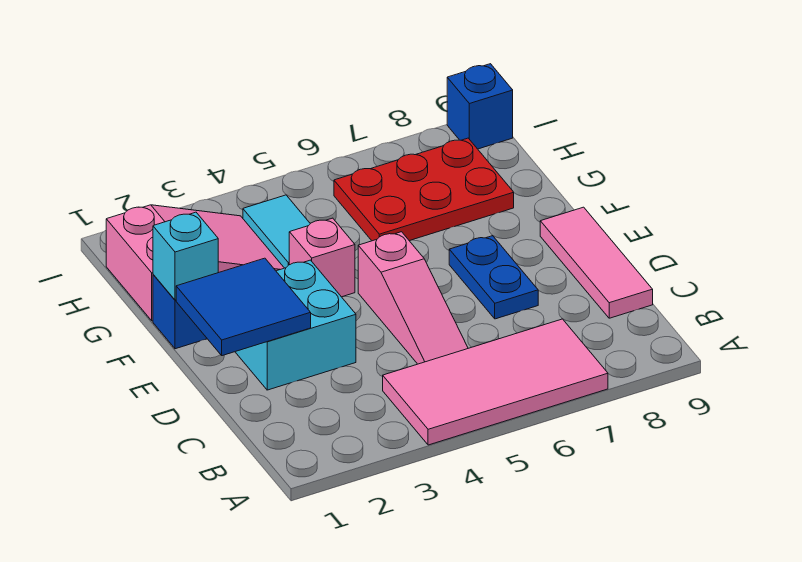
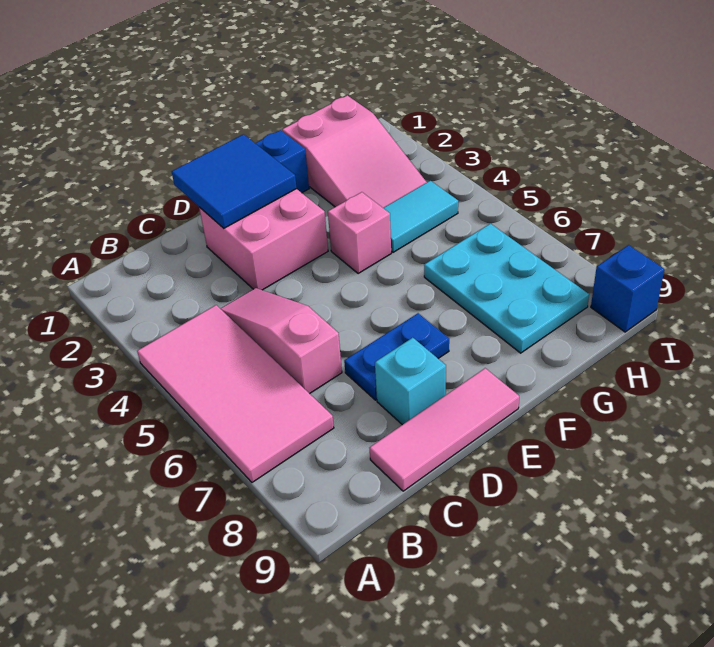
pink 1x3 slope [358,232,468,364] -> pink 1x3 slope turned to [220,288,342,394]
cyan 2x2 brick [236,260,356,390] -> pink 2x2 brick [199,189,328,290]
cyan 1x1 brick [153,212,218,300] -> cyan 1x1 brick moved to [375,338,446,425]
red 2x3 plate [334,138,514,241] -> cyan 2x3 plate [424,224,589,353]

